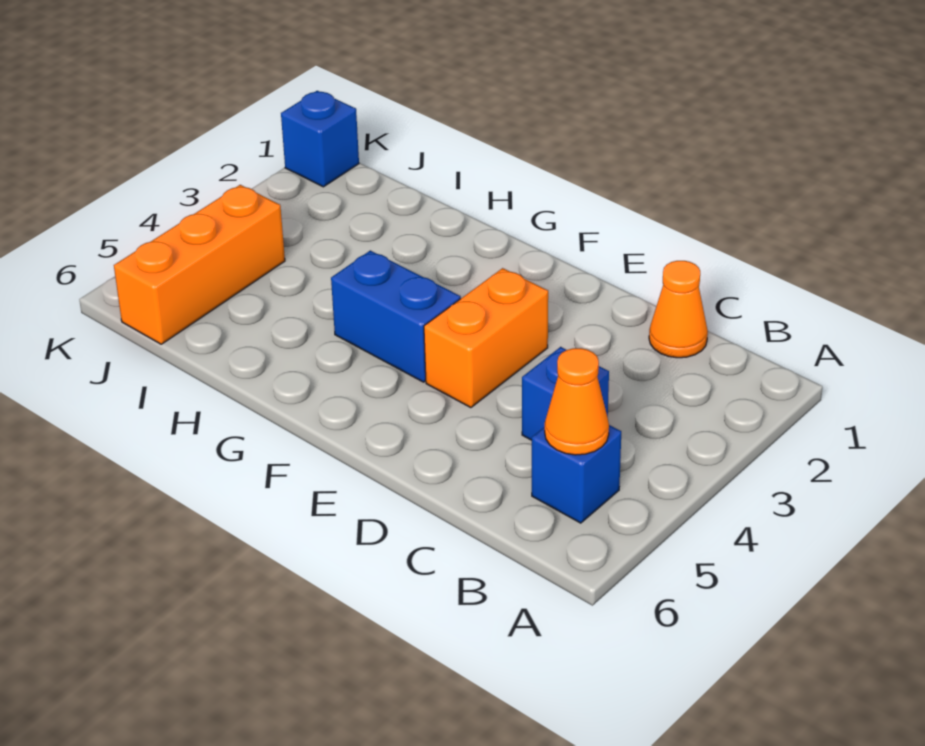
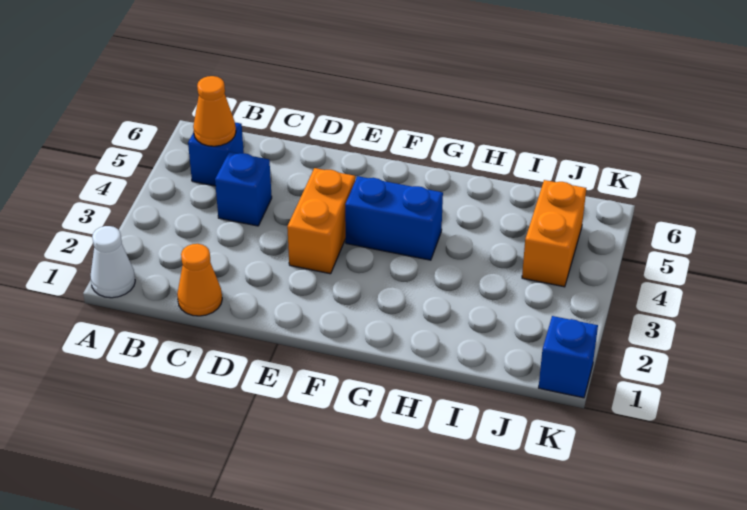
none -> white 1x1 cone [90,226,135,298]
orange 1x3 brick [114,185,285,344] -> orange 1x2 brick [522,180,586,287]

